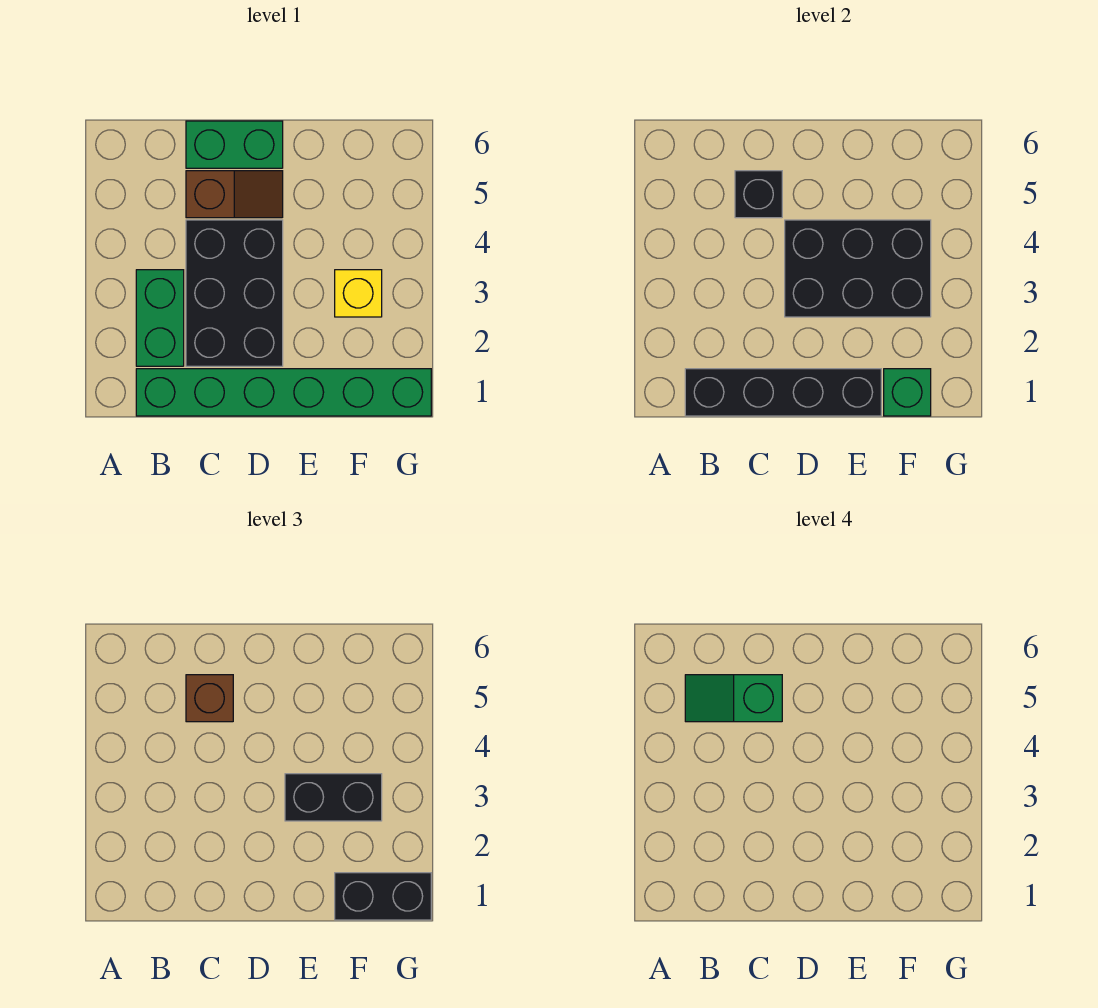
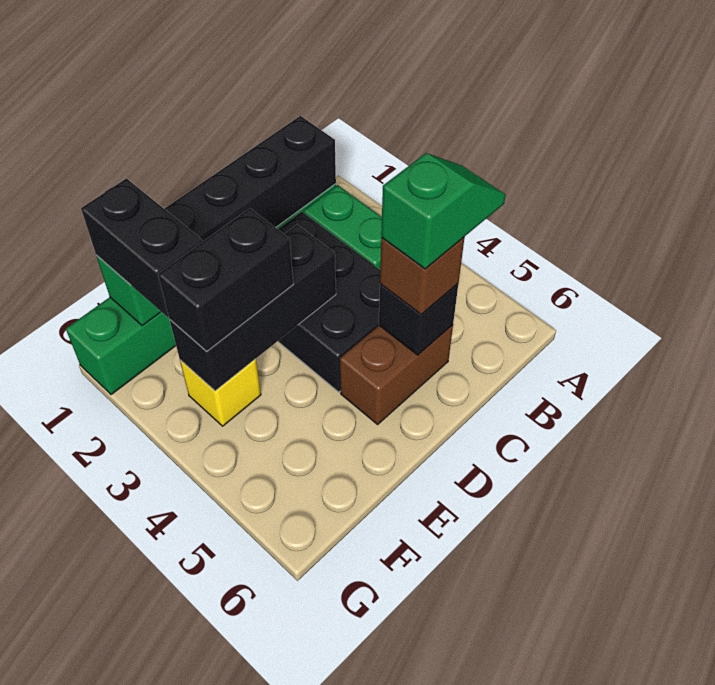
brown 1x2 slope [186,171,283,218] -> brown 1x2 brick [340,325,453,424]
green 1x2 brick [186,121,283,168] -> none
black 2x3 brick [785,220,931,317] -> black 1x3 brick [170,225,336,391]
black 1x2 brick [335,873,431,920] -> black 1x2 brick turned to [81,179,202,317]

